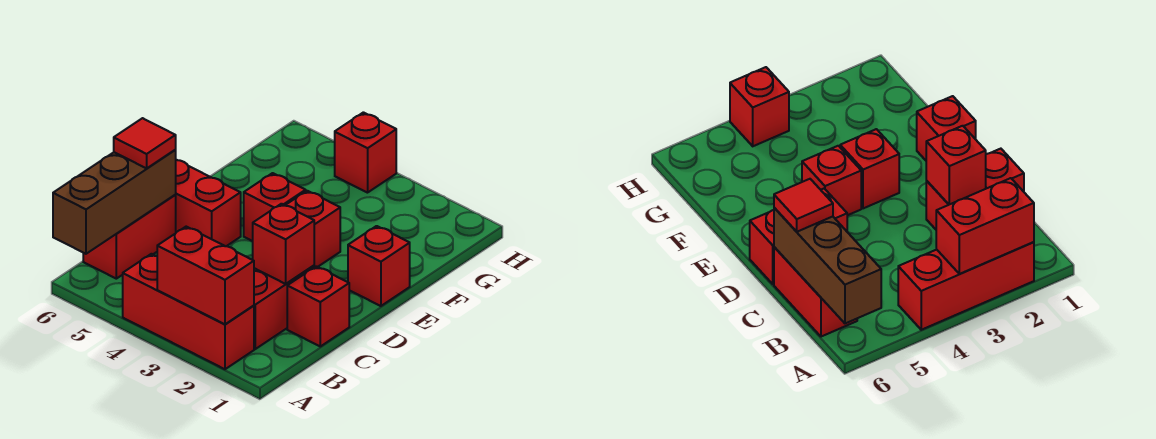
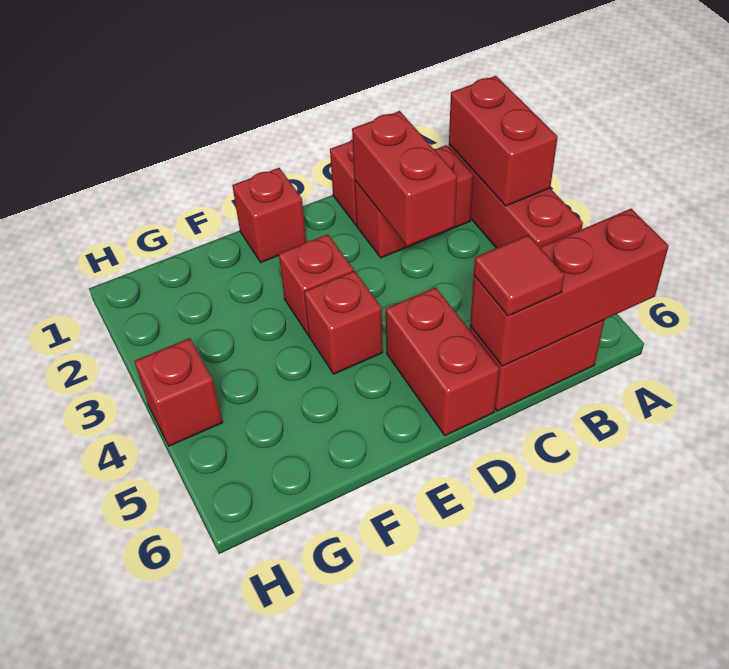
brown 1x3 brick [53,150,176,254] -> red 1x3 brick [470,209,669,366]
red 1x1 brick [253,204,314,284] -> red 1x2 brick [352,111,457,246]

